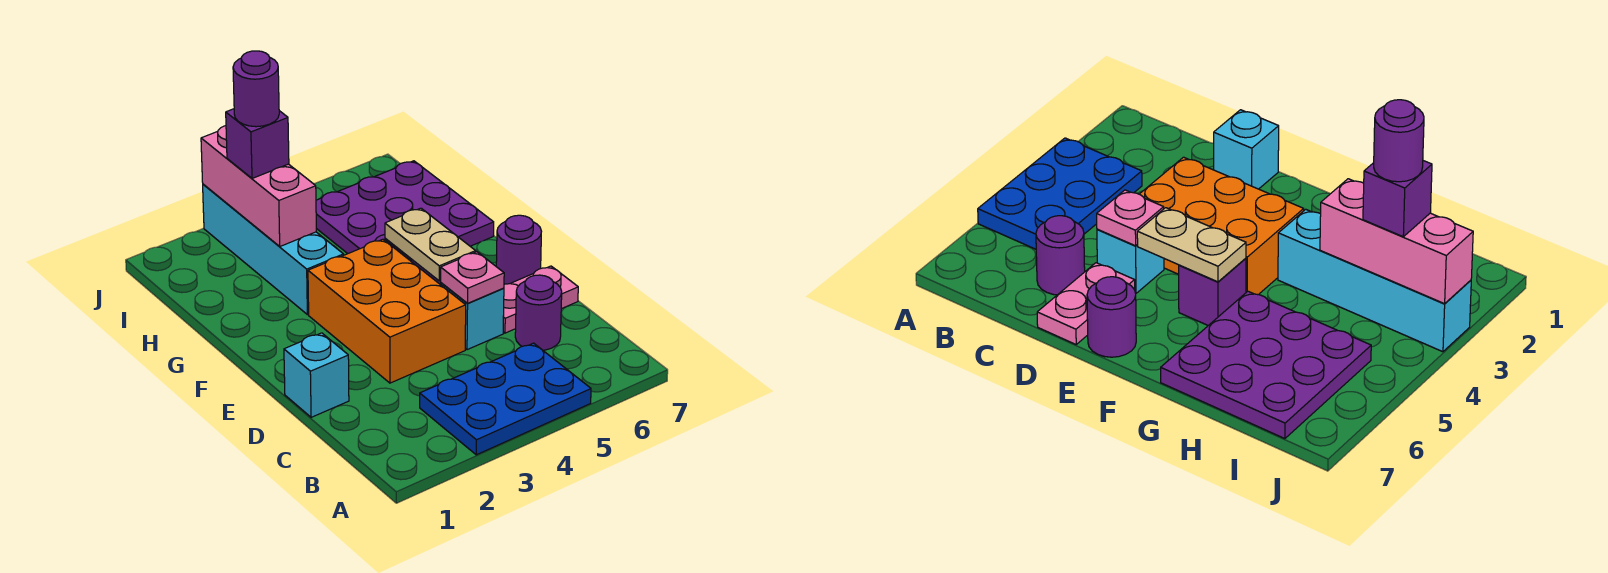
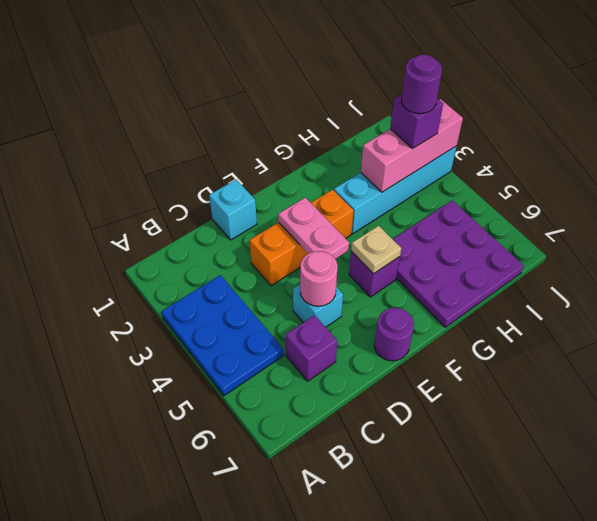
purple 1x1 round brick [515,275,562,350] -> purple 1x1 brick [286,315,337,381]
orange 2x3 brick [308,239,466,383] -> orange 1x3 brick [250,190,354,286]
pink 1x1 plate [441,252,504,303] -> pink 1x1 round brick [300,251,338,306]
pink 1x2 plate [503,266,578,333] -> pink 1x2 plate moved to [278,197,349,259]
tan 1x2 plate [385,208,476,281] -> tan 1x1 plate [351,226,401,274]

